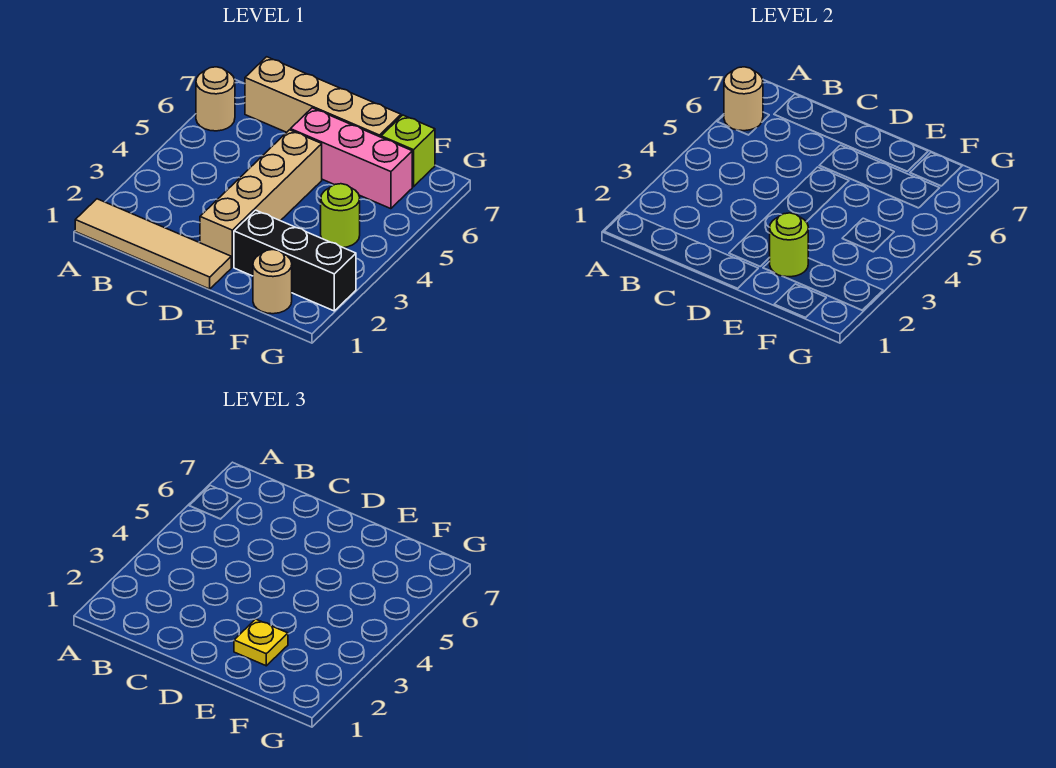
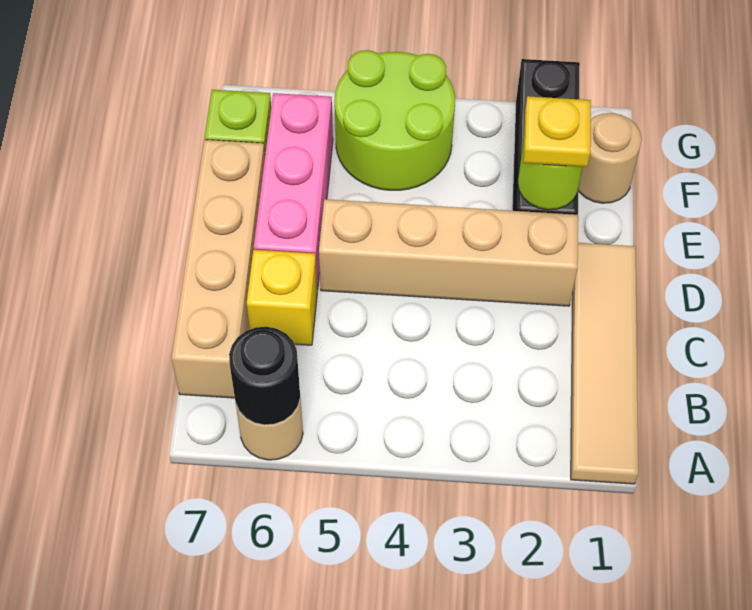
tan 1x1 round brick [724,67,763,131] -> black 1x1 round brick [229,327,300,425]
none -> yellow 1x1 brick [247,250,317,345]
lime 1x1 round brick [321,184,360,248] -> lime 2x2 round brick [335,50,455,190]

